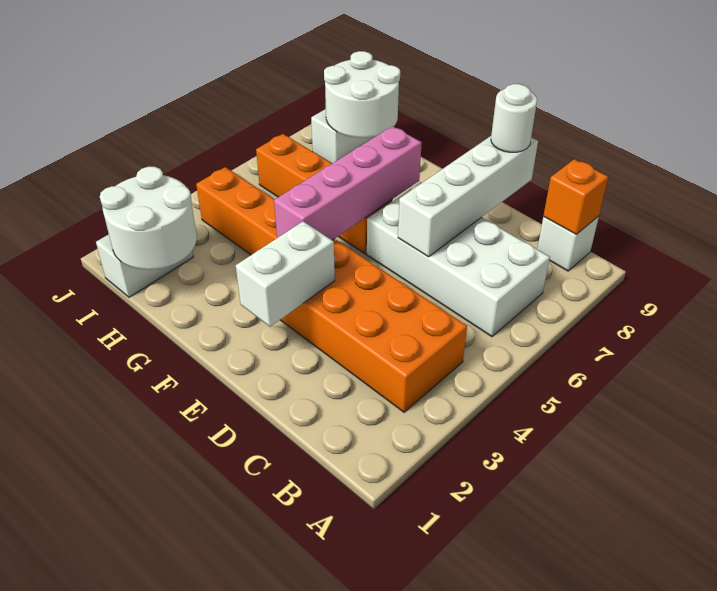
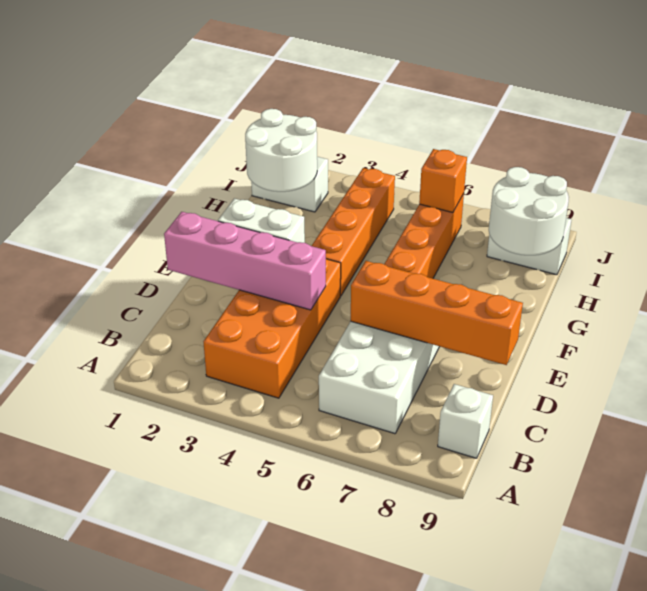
orange 1x1 brick [543,159,608,234] -> orange 1x1 brick moved to [419,149,467,213]
white 1x4 brick [398,136,538,257] -> orange 1x4 brick [351,261,523,365]
white 1x1 round brick [491,84,537,152] -> none
pink 1x4 brick [274,126,422,240] -> pink 1x4 brick moved to [164,212,326,310]

